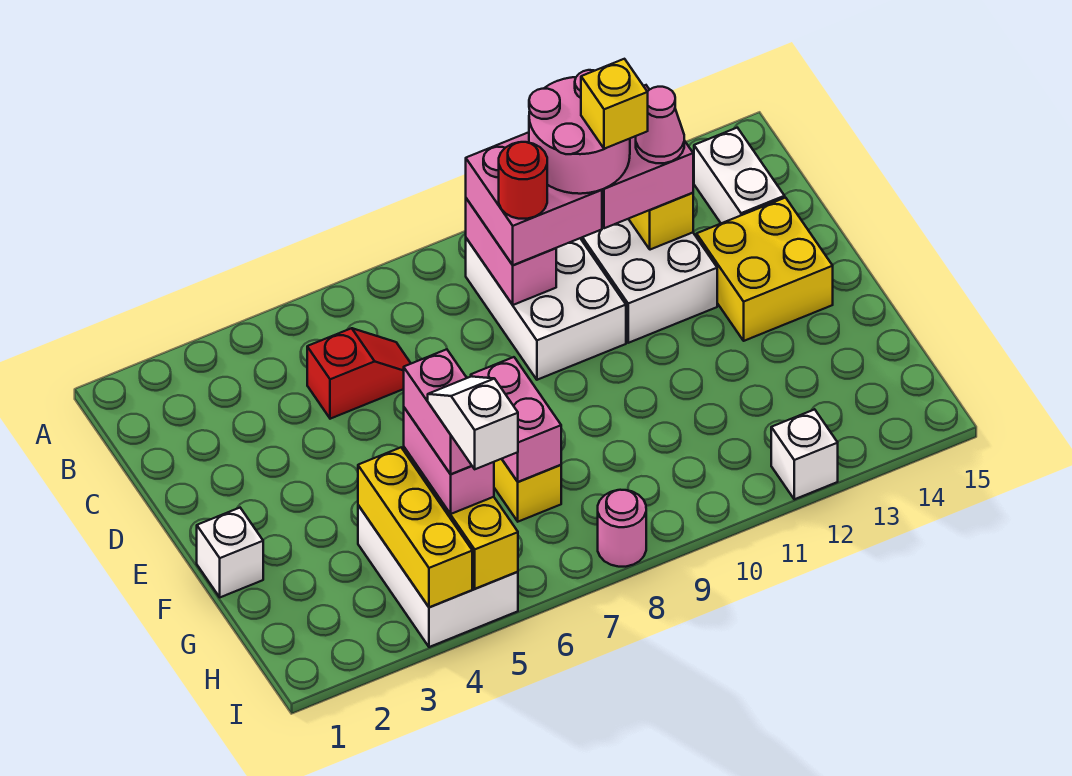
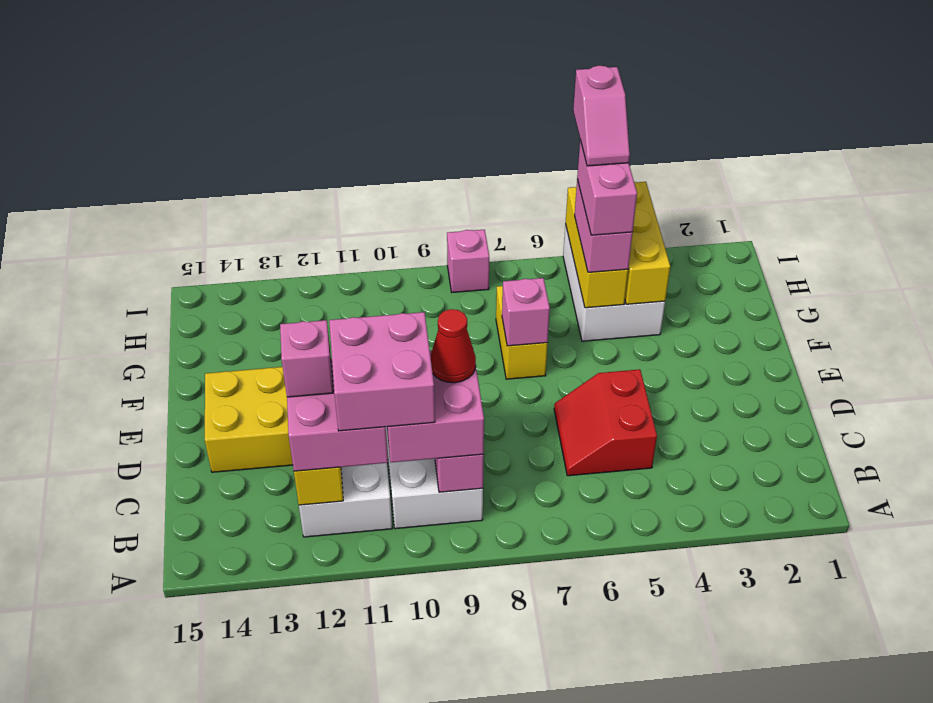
pink 2x2 round brick [529,70,630,194] -> pink 2x2 brick [329,312,435,431]
white 1x2 brick [694,128,785,223] -> none
red 1x2 slope [307,328,411,419] -> red 2x2 slope [554,369,657,476]
red 1x1 round brick [499,142,547,219] -> red 1x1 cone [430,309,476,383]
yellow 1x1 brick [581,59,648,149] -> none
pink 1x1 cone [636,87,684,163] -> pink 1x1 brick [280,320,333,397]
white 1x1 brick [197,508,263,597] -> none
pink 1x2 brick [471,357,561,482] -> pink 1x1 brick [502,278,550,346]
white 1x2 slope [428,376,518,469] -> pink 1x2 slope [573,66,630,166]
pink 1x1 round brick [598,490,646,567] -> pink 1x1 brick [447,230,489,292]
white 1x1 brick [771,409,838,499] -> none

